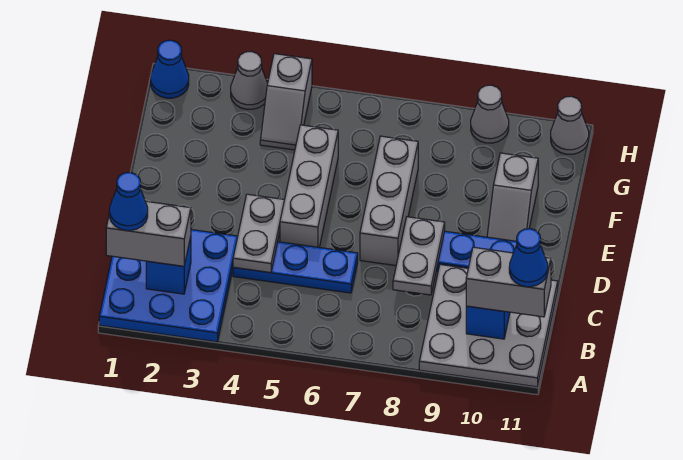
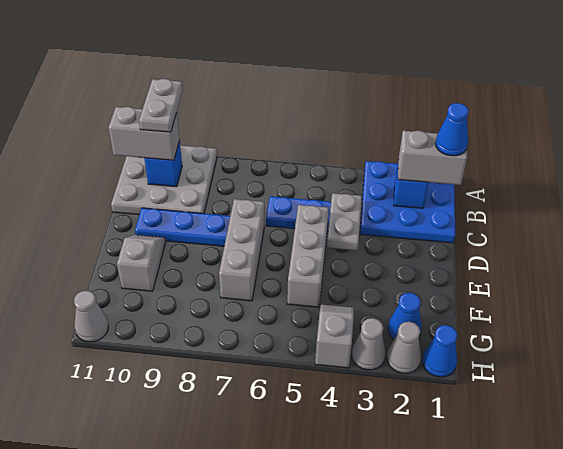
blue 1x1 cone [509,229,548,287] -> blue 1x1 cone moved to [388,293,422,339]
grey 1x2 plate [393,217,445,295] -> grey 1x2 plate moved to [139,79,183,132]
grey 1x1 cone [471,85,509,143] -> grey 1x1 cone moved to [387,322,421,373]

